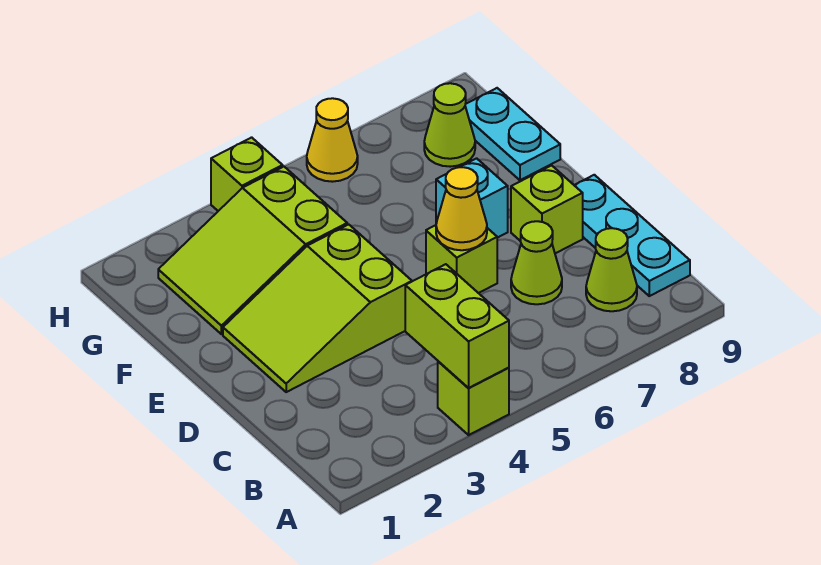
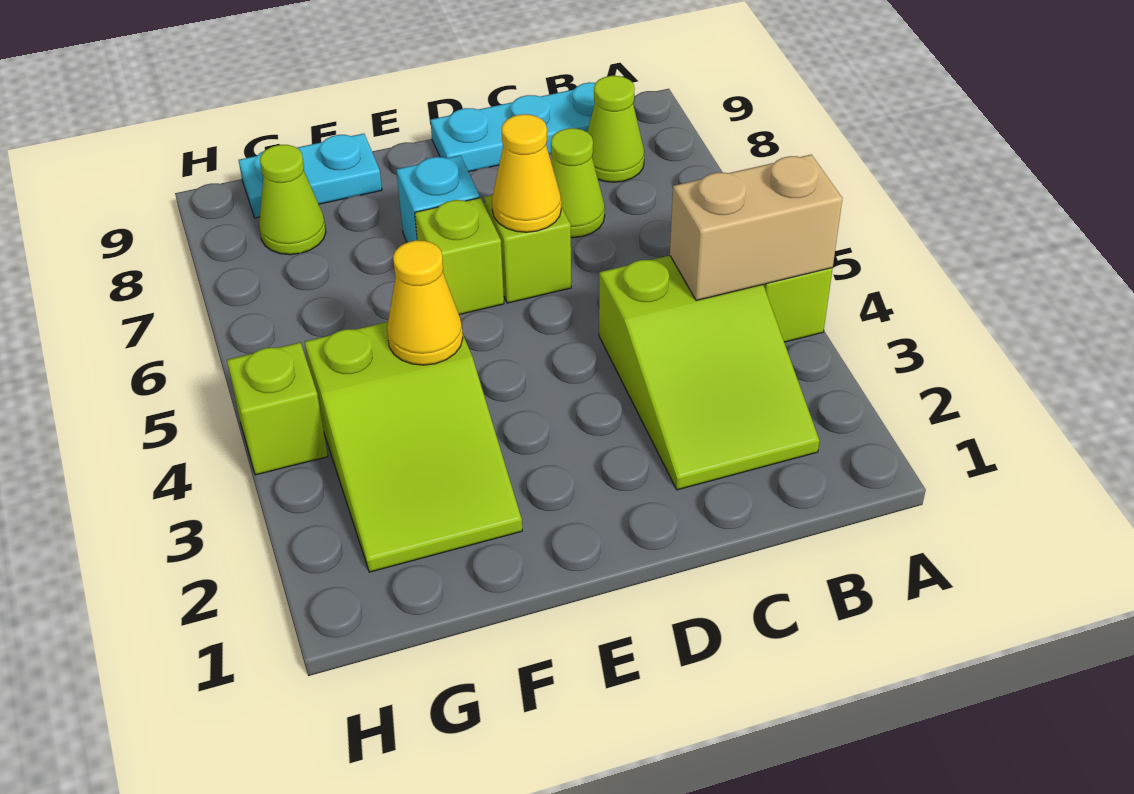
lime 1x2 brick [405,264,509,388] -> tan 1x2 brick [670,155,843,301]
lime 2x3 slope [223,224,412,392] -> lime 2x3 slope moved to [599,256,820,490]
lime 1x1 brick [511,165,583,253] -> lime 1x1 brick moved to [415,198,504,315]
yellow 1x1 cone [307,98,358,182] -> yellow 1x1 cone moved to [387,240,463,365]

